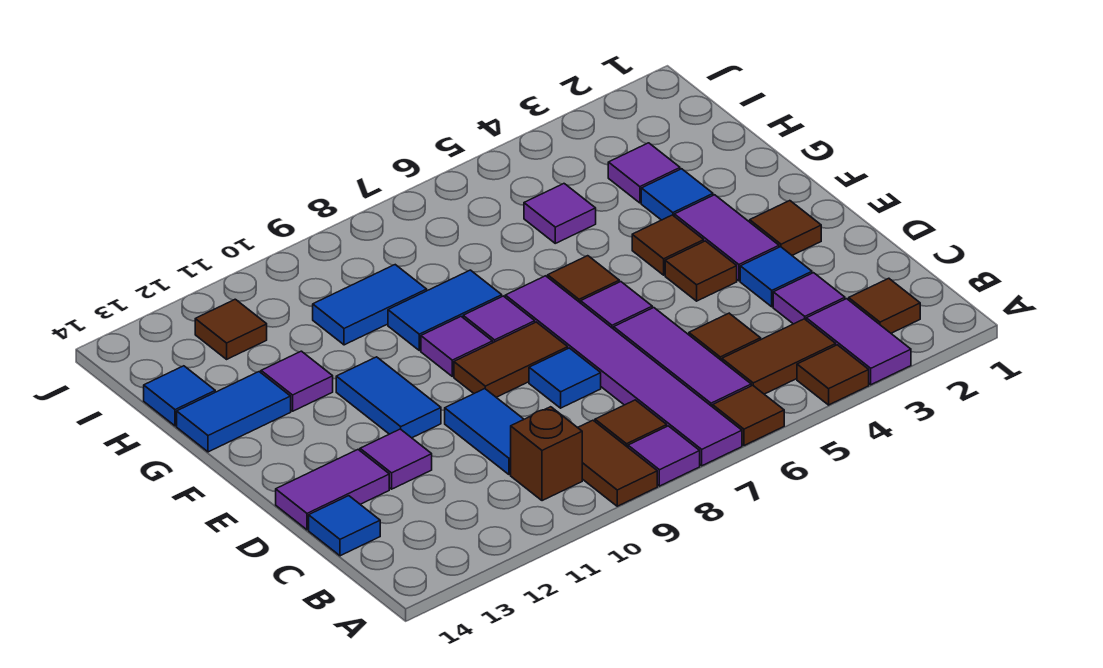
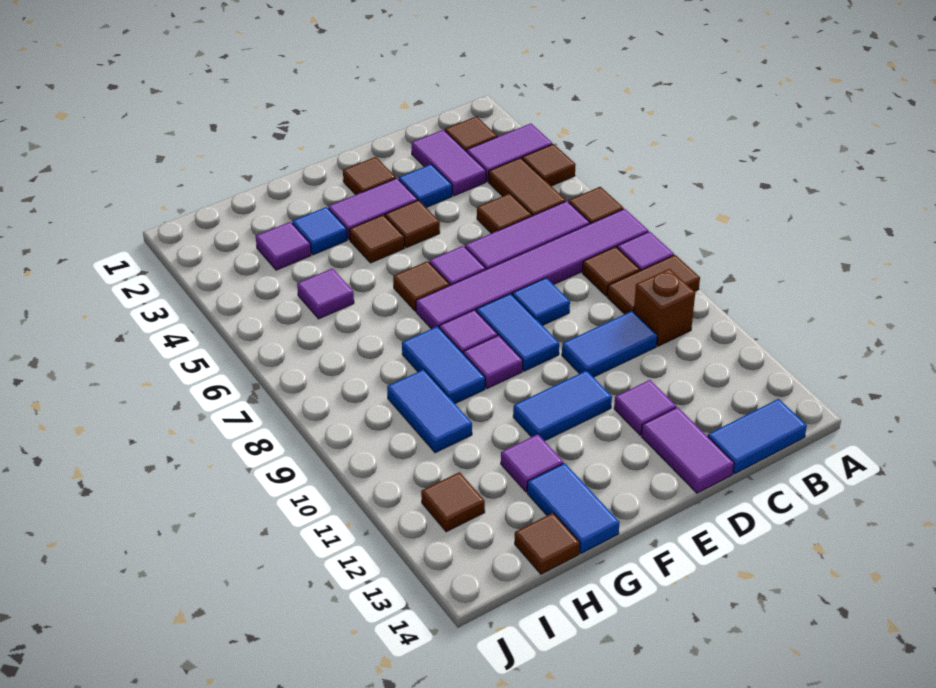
purple 1x1 tile [773,273,845,324] -> purple 1x2 tile [412,130,486,196]
blue 1x1 tile [309,496,380,556] -> blue 1x2 tile [708,399,807,474]
brown 1x2 tile [454,322,568,397] -> blue 1x2 tile [476,294,559,371]
blue 1x1 tile [144,366,215,426] -> brown 1x1 tile [515,513,580,574]

